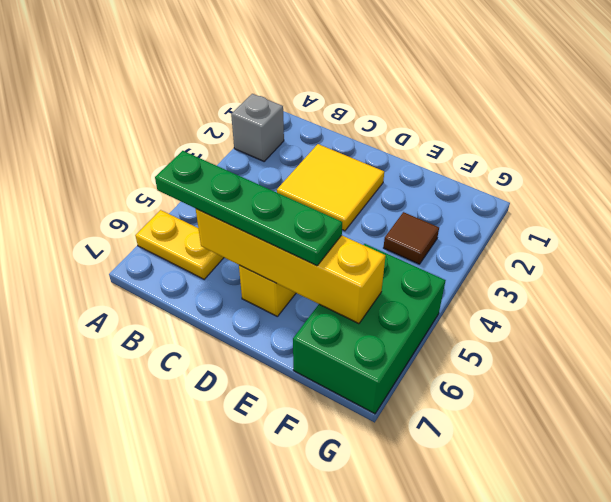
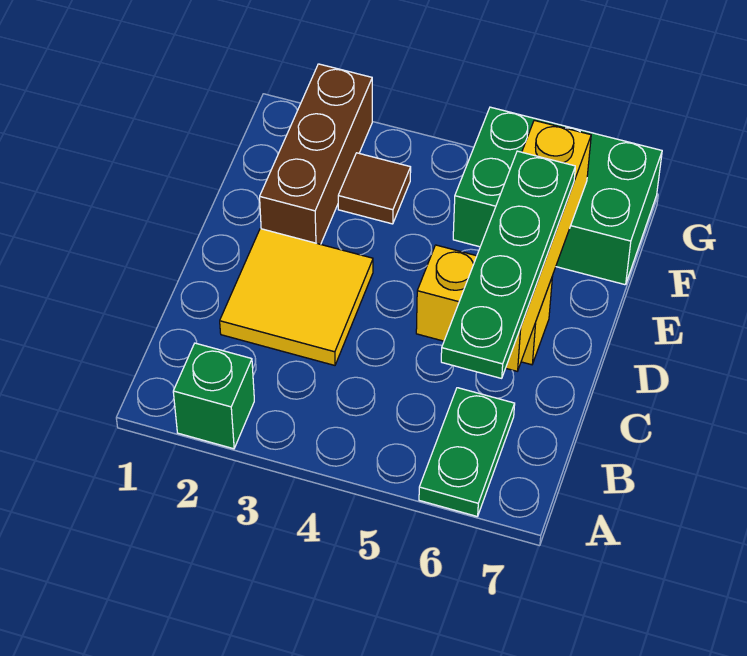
grey 1x1 brick [231,94,284,161] -> green 1x1 brick [173,343,254,449]
yellow 1x2 plate [135,210,224,279] -> green 1x2 plate [419,388,515,517]
none -> brown 1x3 brick [260,64,372,244]

